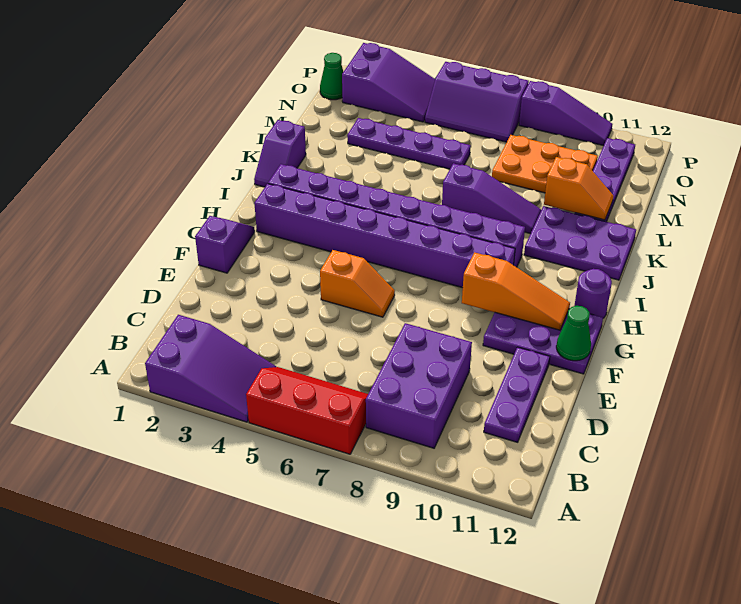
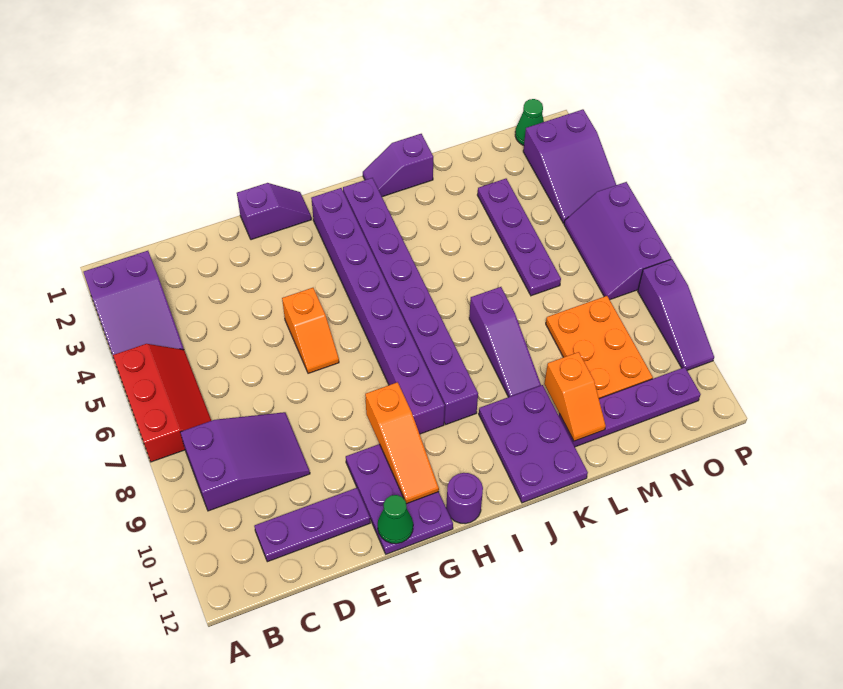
purple 2x3 brick [366,323,472,448] -> purple 2x3 slope [180,412,310,511]

